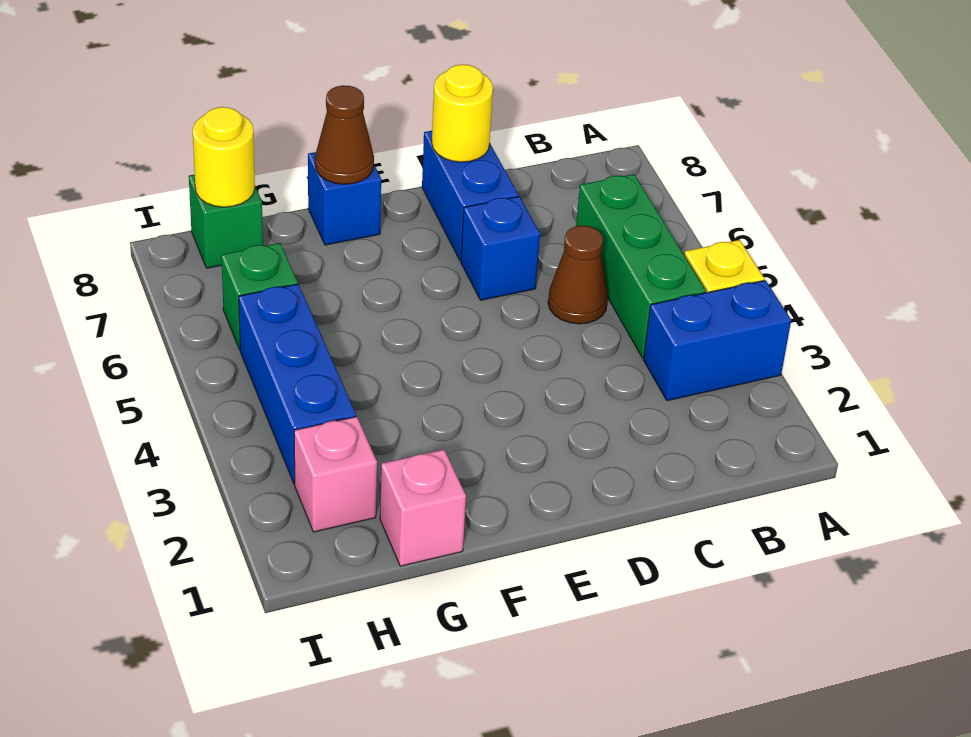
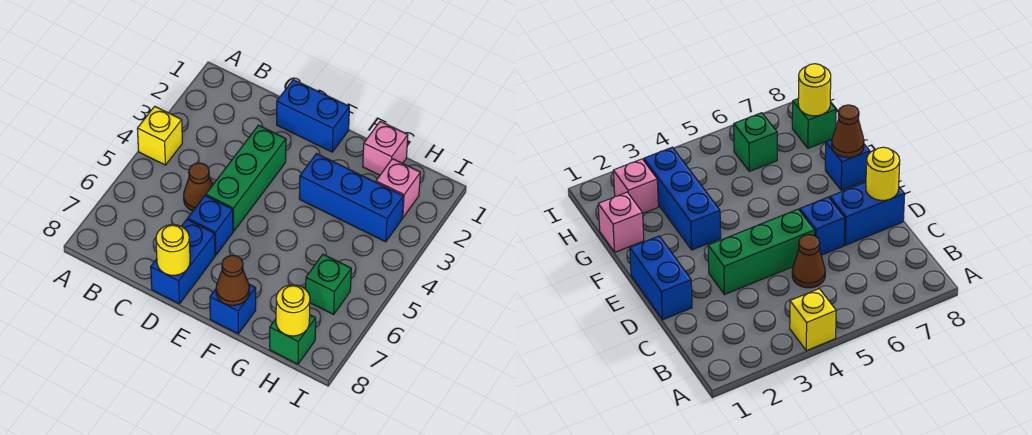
blue 1x2 brick [643,280,791,401] -> blue 1x2 brick moved to [277,80,349,152]
green 1x3 brick [576,174,706,358] -> green 1x3 brick moved to [206,125,286,231]
blue 1x3 brick [239,284,356,484] -> blue 1x3 brick turned to [299,154,403,242]

